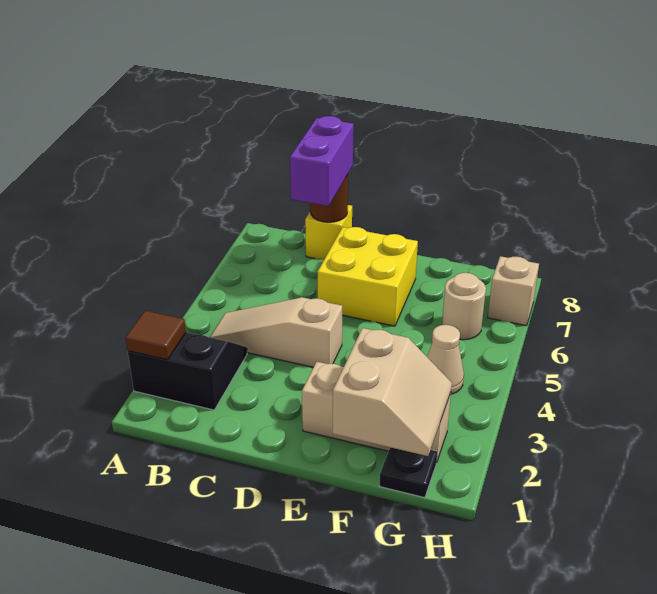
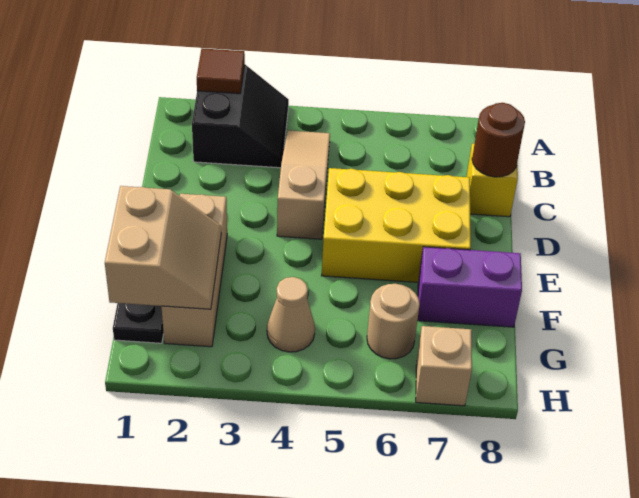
purple 1x2 brick [290,116,354,206] -> purple 1x2 brick moved to [417,247,522,327]
yellow 2x2 brick [318,227,418,326] -> yellow 2x3 brick [322,168,471,282]
tan 2x2 slope [333,328,452,456] -> tan 2x2 slope turned to [105,186,221,309]

